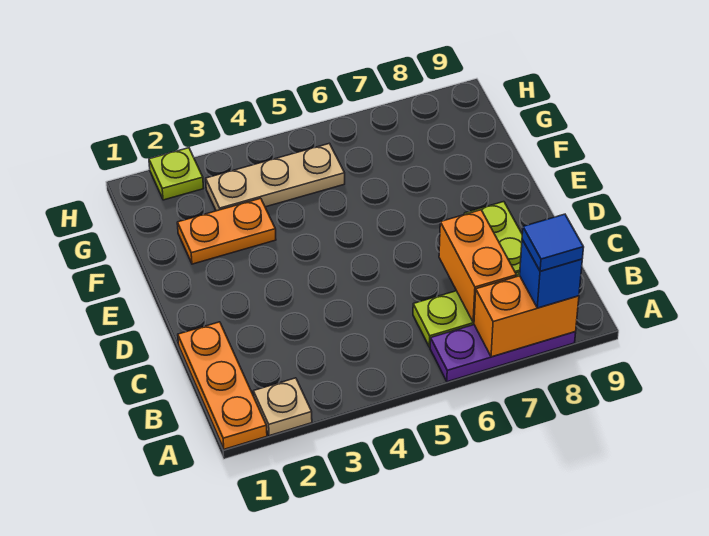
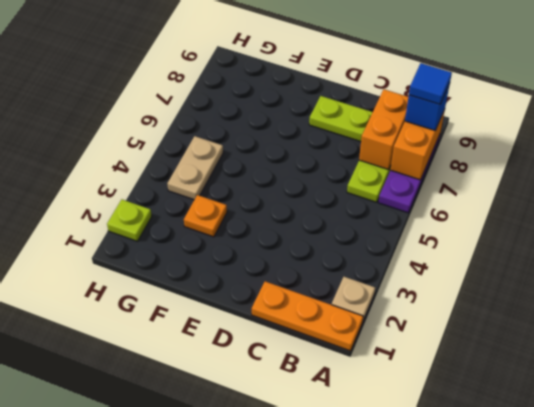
orange 1x2 brick [439,210,517,322] -> orange 1x2 brick turned to [359,89,408,170]
orange 1x2 plate [177,198,276,264] -> orange 1x1 plate [184,195,227,237]
tan 1x3 plate [206,143,345,211] -> tan 1x2 plate [167,136,223,200]

